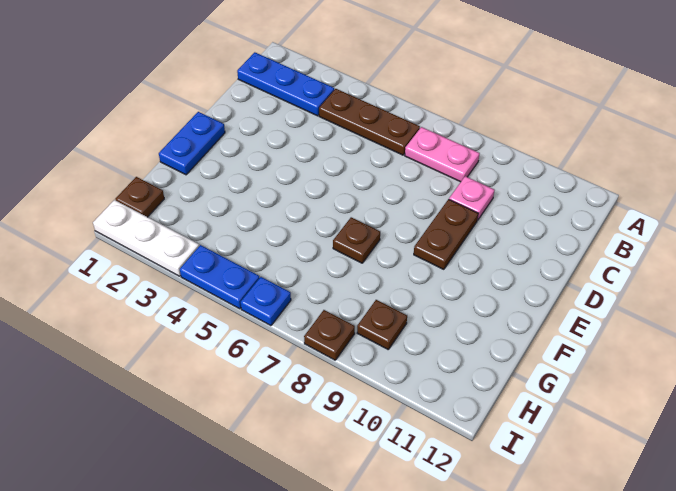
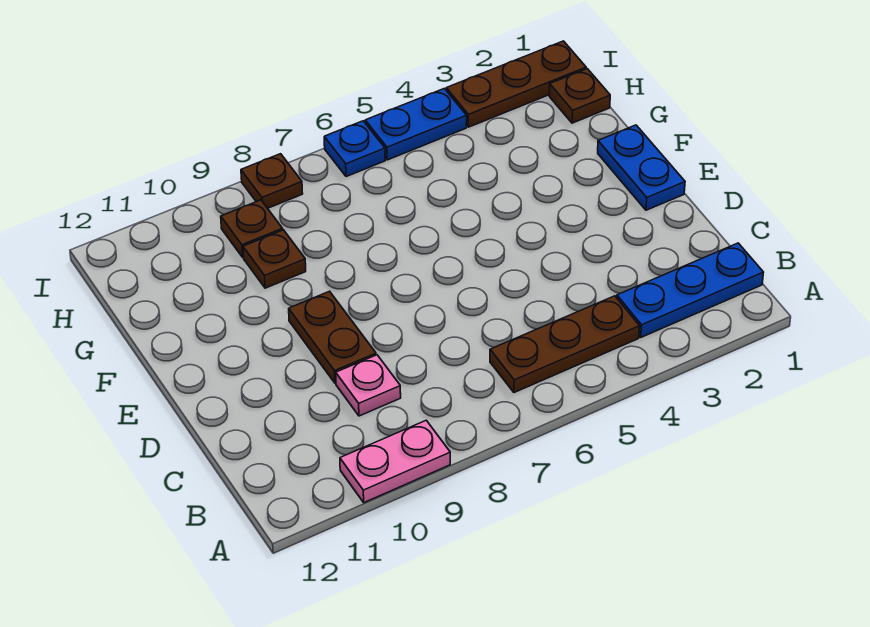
pink 1x2 plate [405,127,480,182] -> pink 1x2 plate moved to [340,420,450,503]
brown 1x1 plate [333,217,380,263] -> brown 1x1 plate moved to [243,230,306,288]
white 1x3 plate [93,200,199,276] -> brown 1x3 plate [446,41,586,127]

